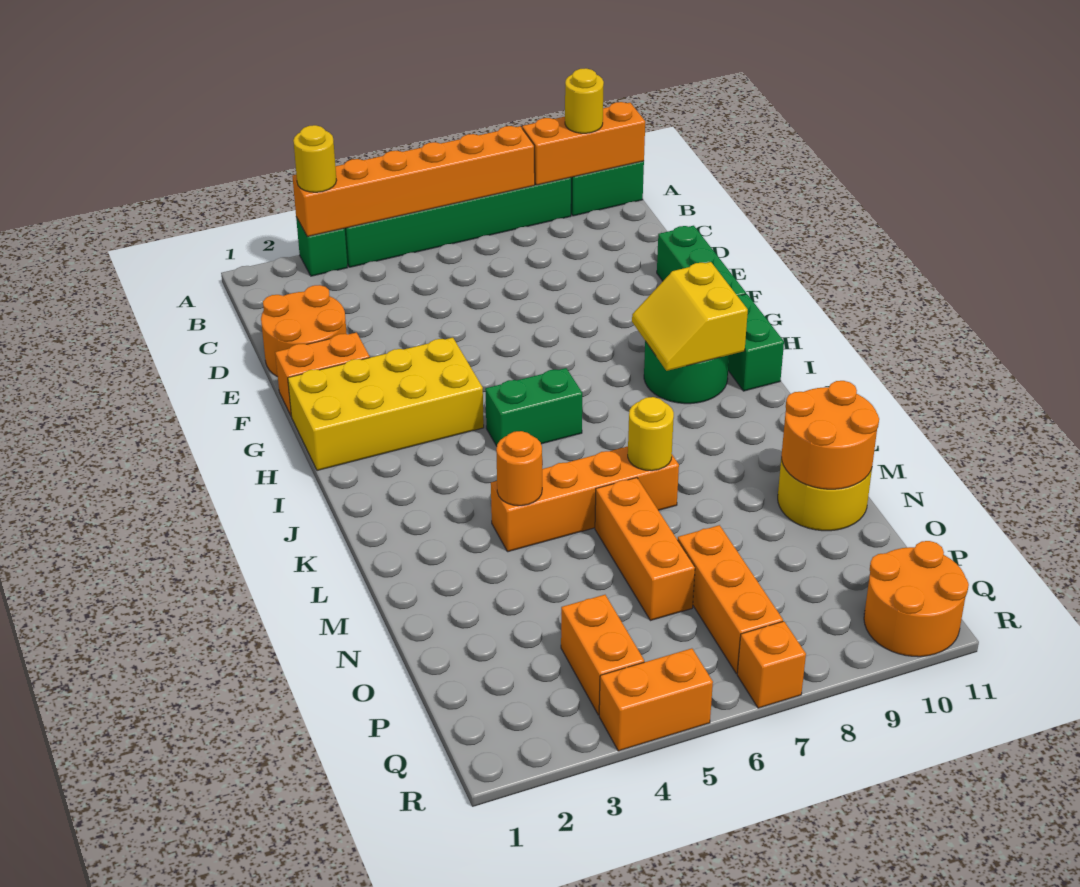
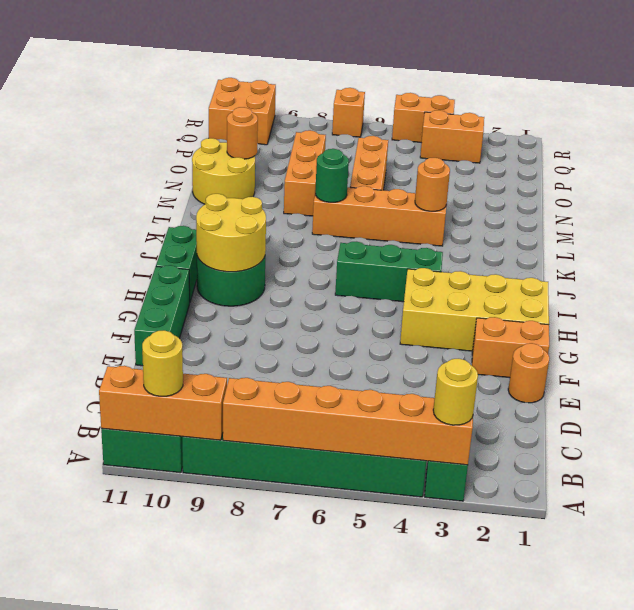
orange 2x2 round brick [261,285,347,377] -> orange 1x1 round brick [508,343,549,403]
yellow 2x2 slope [632,262,748,371] -> yellow 2x2 round brick [196,194,266,272]
green 1x2 brick [485,368,582,446] -> green 1x3 brick [335,242,443,302]
yellow 1x1 round brick [628,397,674,471] -> green 1x1 round brick [315,149,349,202]
orange 2x2 round brick [781,381,879,489] -> orange 1x1 round brick [227,107,258,159]
orange 1x3 brick [678,525,783,674] -> orange 1x3 brick moved to [284,130,326,216]
orange 1x2 brick [561,595,644,715] -> orange 1x2 brick turned to [420,110,484,163]
orange 2x2 round brick [864,541,969,657] -> orange 2x2 brick [209,78,276,145]

